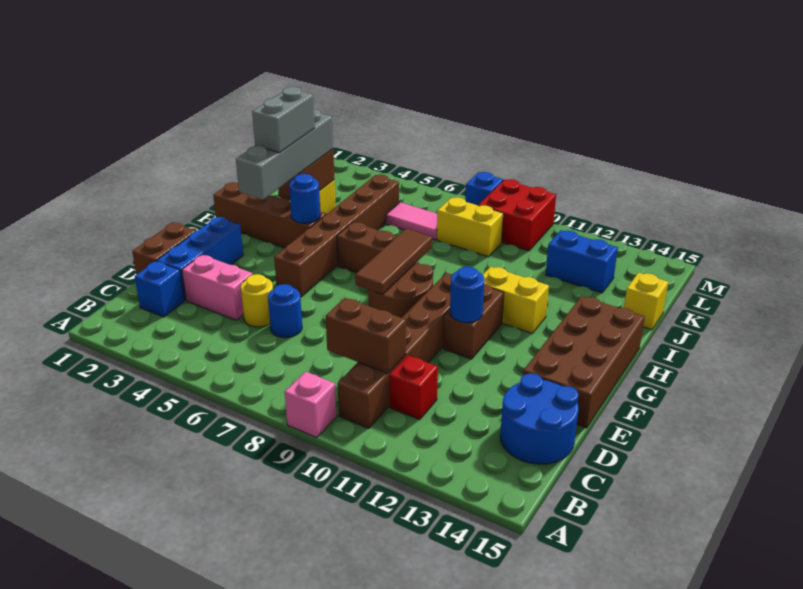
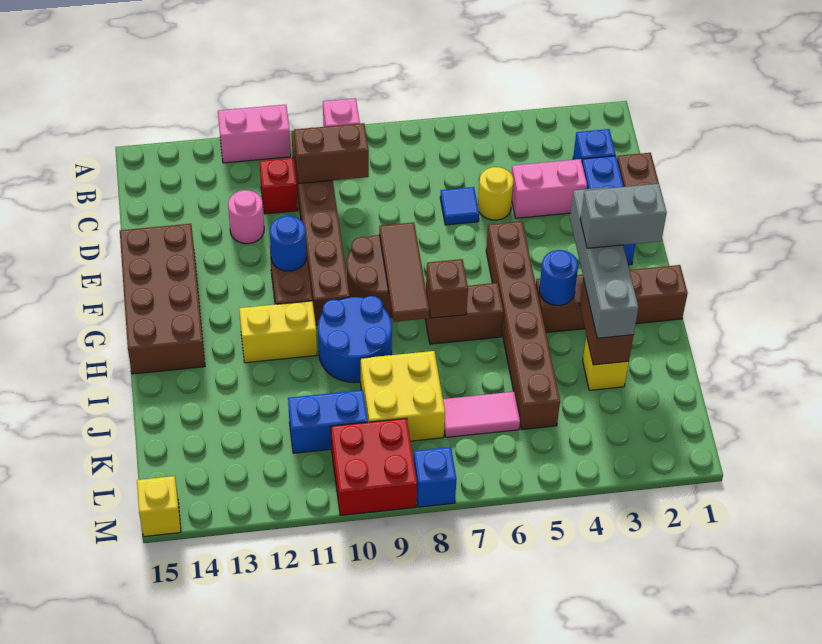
none -> pink 1x2 brick [218,105,291,163]
blue 2x2 round brick [500,373,579,464] -> blue 2x2 round brick moved to [318,296,392,383]
blue 1x1 round brick [268,284,302,338] -> blue 1x1 tile [440,187,479,225]
none -> pink 1x1 round brick [228,190,264,244]
grey 1x2 brick [252,87,315,153] -> grey 1x2 brick turned to [580,184,667,248]
none -> brown 1x1 brick [426,259,468,318]
yellow 1x1 brick [624,273,668,330] -> yellow 1x1 brick moved to [137,476,181,537]
yellow 1x2 brick [437,197,503,257] -> yellow 2x2 brick [361,351,445,441]
blue 1x2 brick [545,230,618,293] -> blue 1x2 brick moved to [288,390,368,453]

